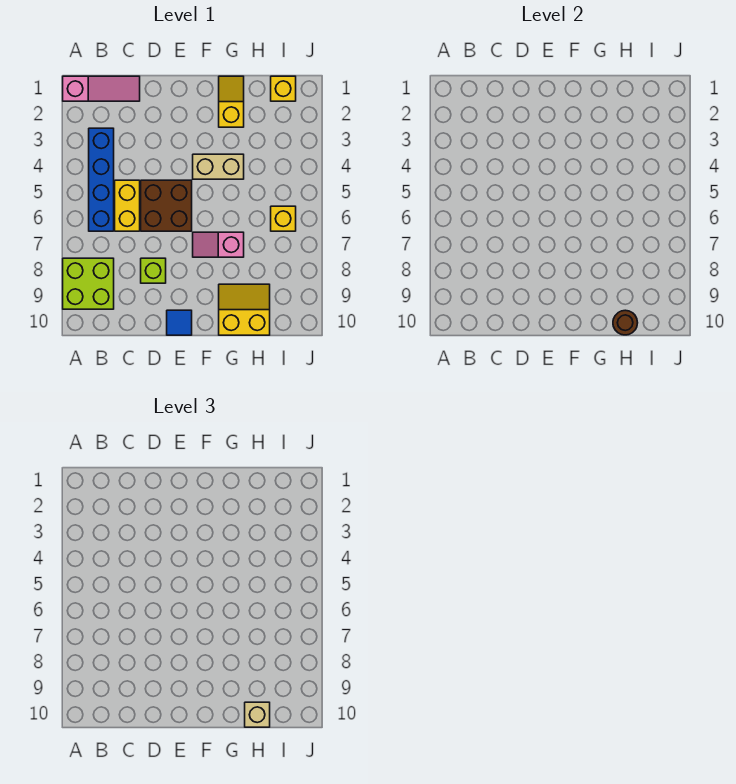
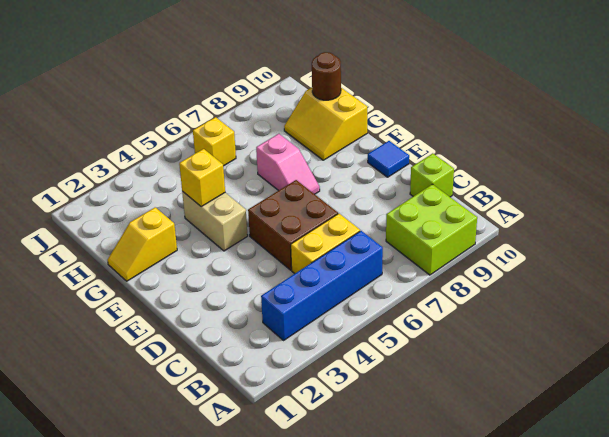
pink 1x3 slope [63,76,140,101] -> none
lime 1x1 brick [141,258,166,283] -> lime 1x1 brick moved to [410,153,454,197]
tan 1x1 brick [245,702,270,727] -> none
yellow 1x1 brick [271,76,296,101] -> yellow 1x1 brick moved to [179,149,225,206]

